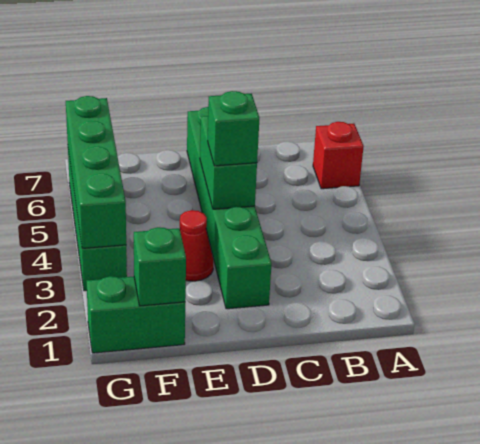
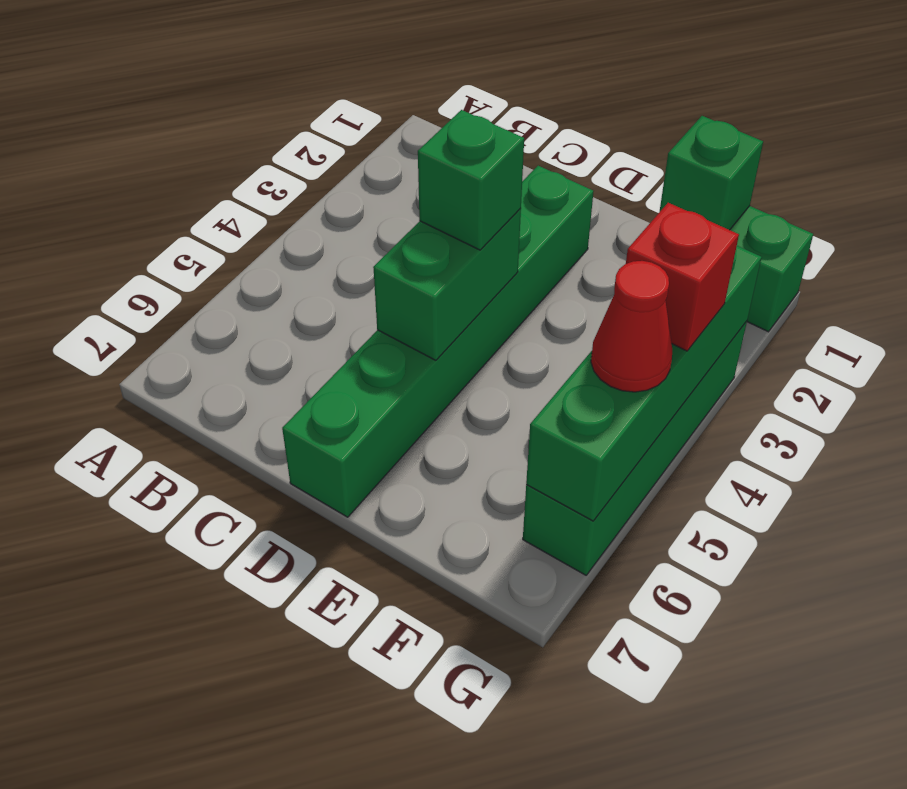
red 1x1 brick [313,122,364,189] -> red 1x1 brick moved to [626,203,739,351]
red 1x1 cone [180,210,213,281] -> red 1x1 cone moved to [591,261,672,392]

